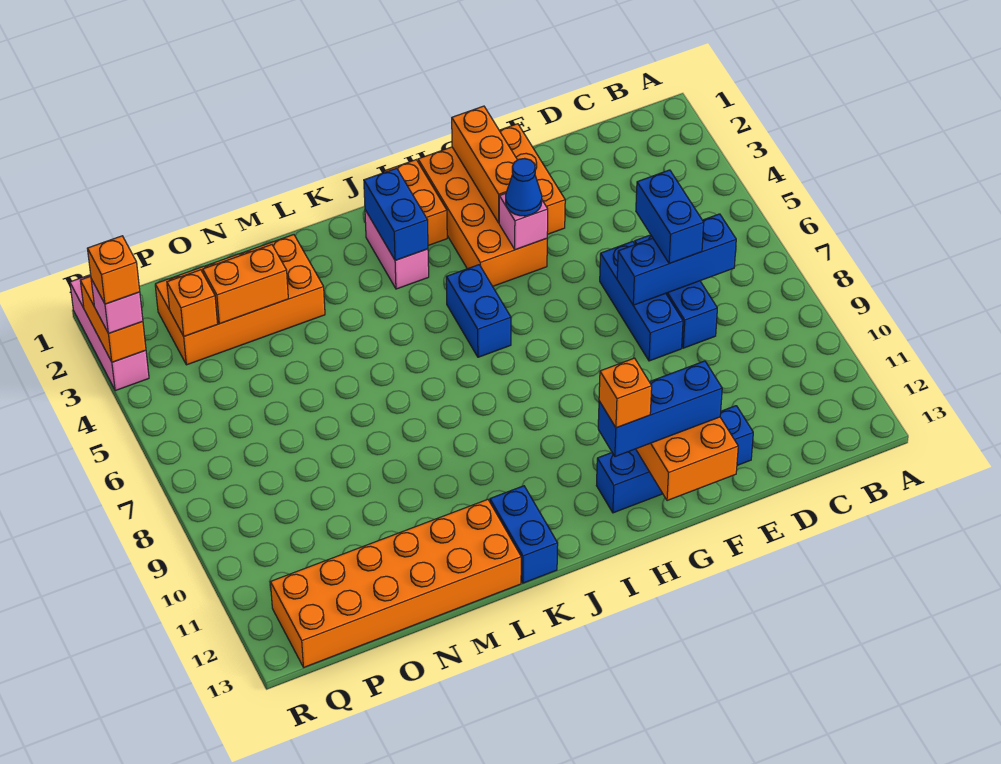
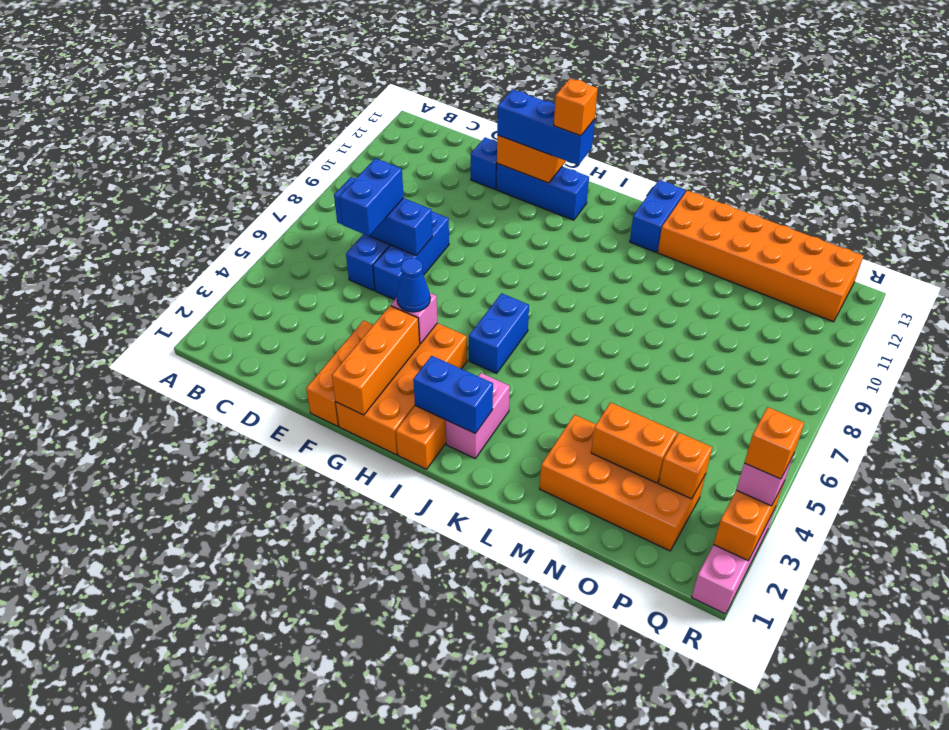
blue 1x2 brick [364,168,428,261] -> blue 1x2 brick turned to [413,356,493,433]

